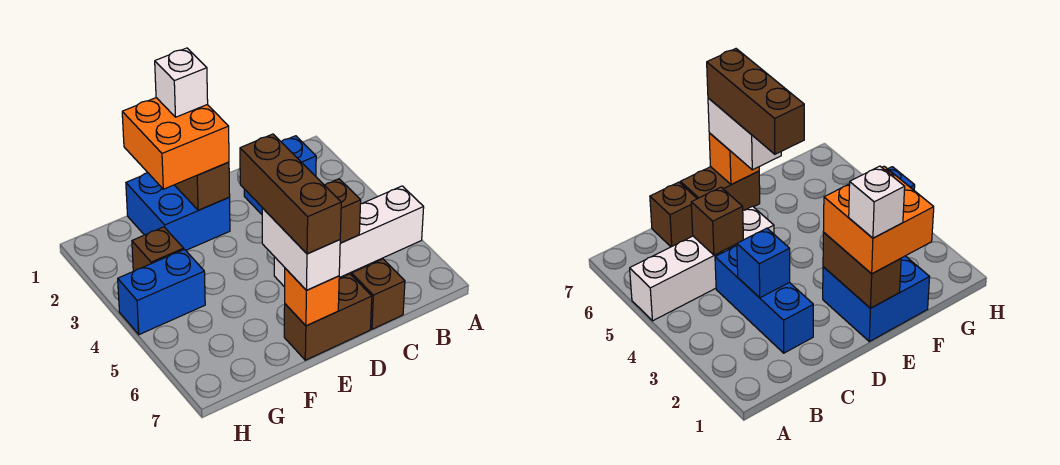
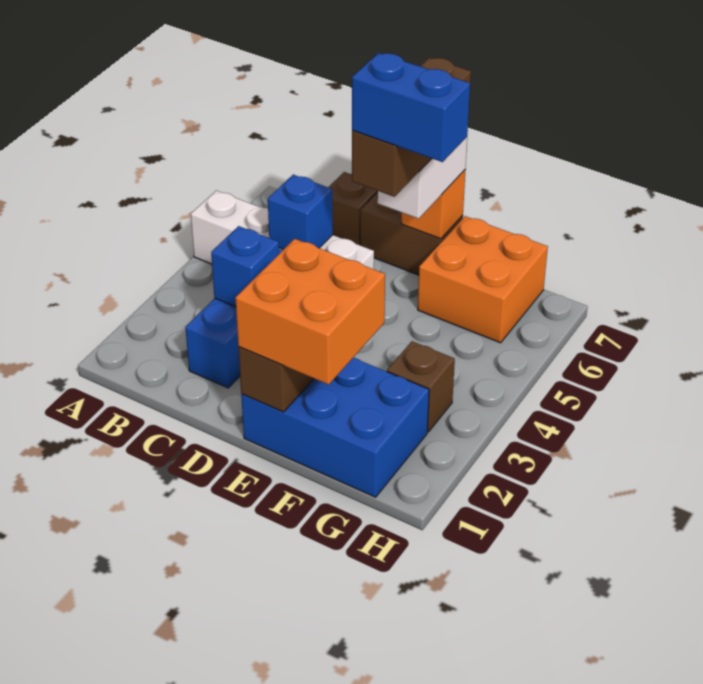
brown 1x1 brick [325,179,361,243] -> blue 1x1 brick [268,175,333,250]
blue 2x2 brick [126,173,230,250] -> blue 2x3 brick [241,358,429,497]
white 1x1 brick [155,48,208,117] -> none
none -> orange 2x2 brick [418,216,548,343]
blue 1x2 brick [118,249,205,335] -> blue 1x2 brick moved to [352,53,470,162]

